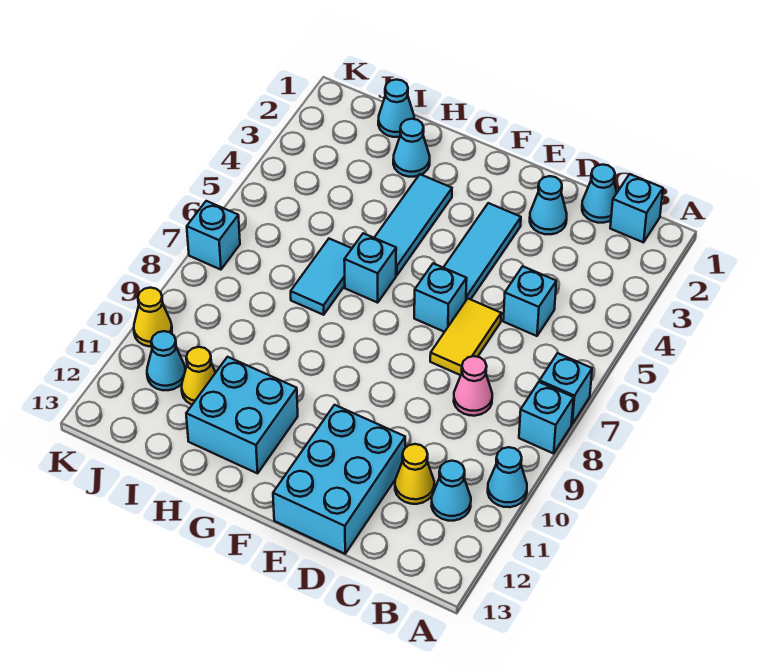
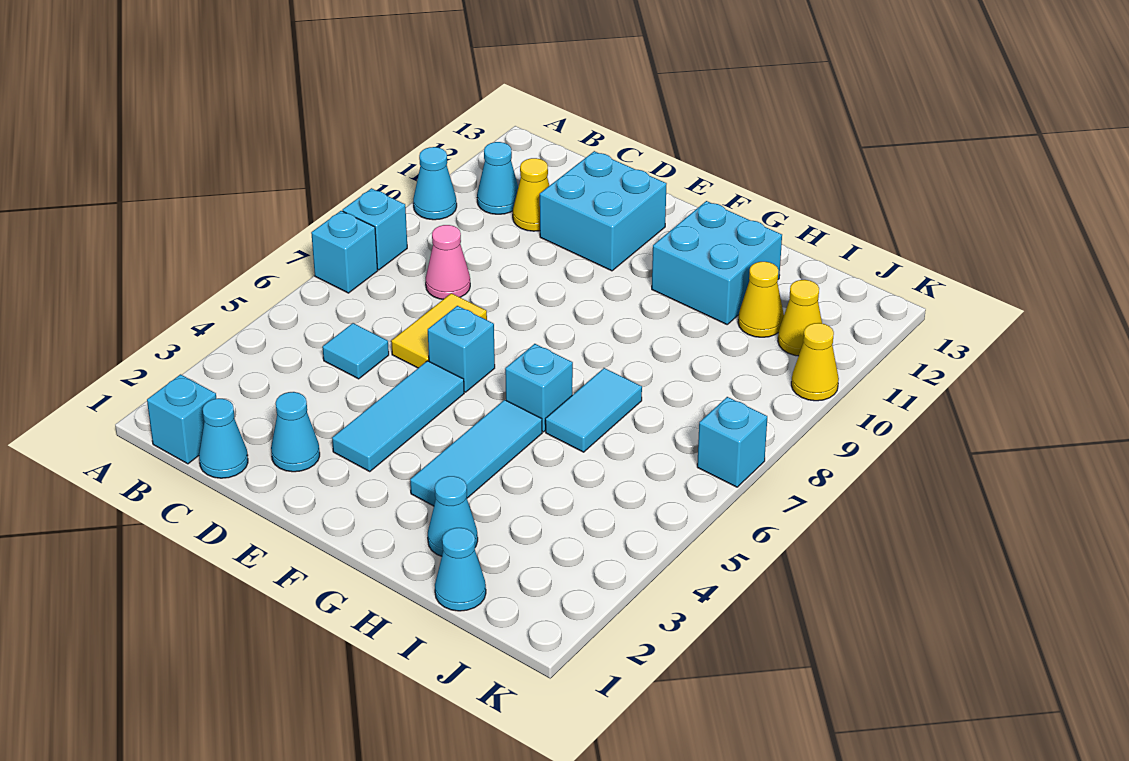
cyan 1x1 brick [503,266,556,336] -> cyan 1x1 tile [323,323,389,379]
cyan 2x3 brick [273,405,405,554] -> cyan 2x2 brick [540,151,666,271]
cyan 1x1 cone [147,331,185,390] -> yellow 1x1 cone [778,280,822,356]

